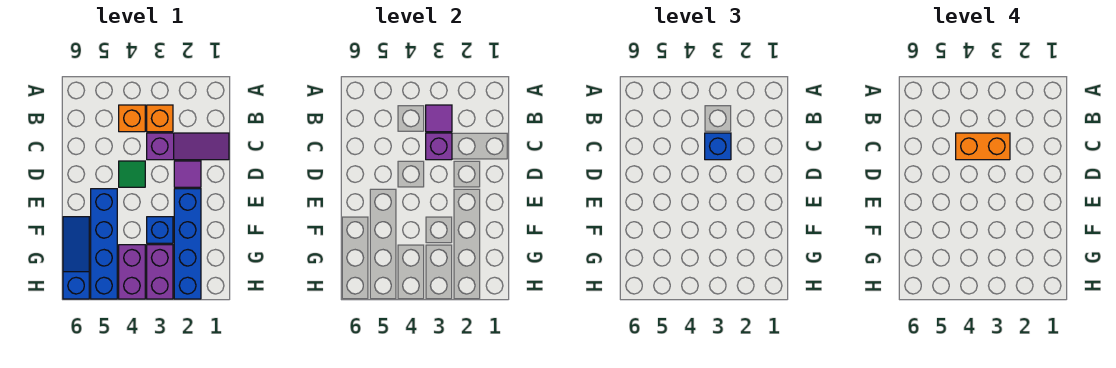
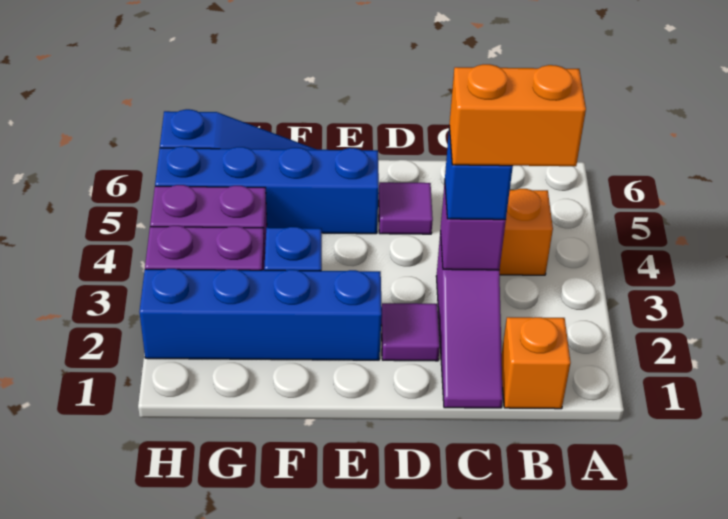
orange 1x1 brick [147,105,173,132] -> orange 1x1 brick moved to [502,317,571,409]
purple 1x1 tile [426,105,452,132] -> purple 1x1 tile moved to [379,182,433,234]
orange 1x2 brick [956,133,1010,160] -> orange 1x2 brick turned to [449,64,586,166]
green 1x1 tile [119,161,145,187] -> none

